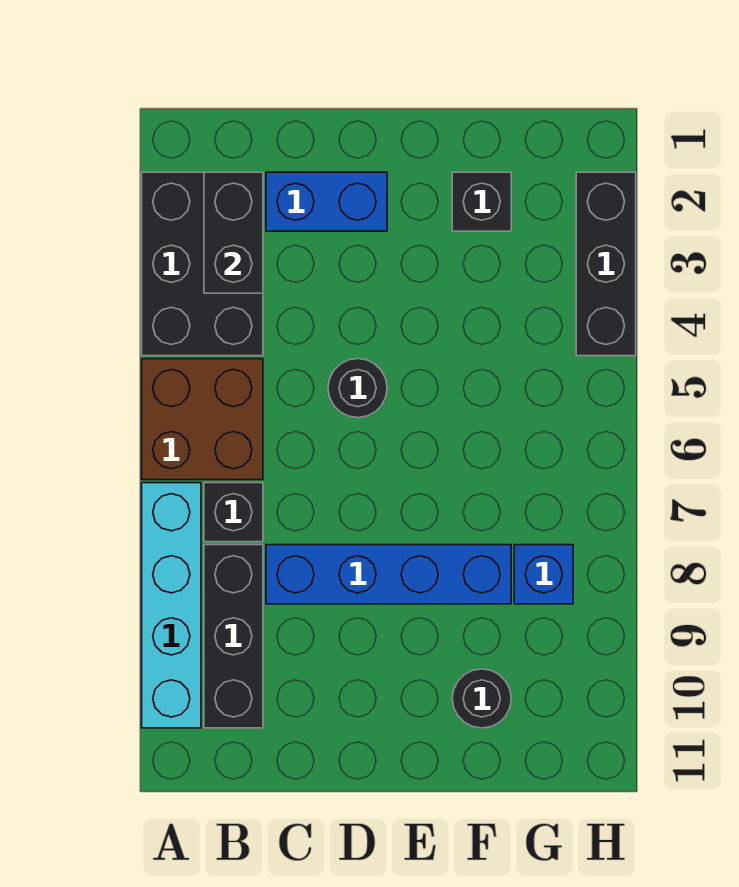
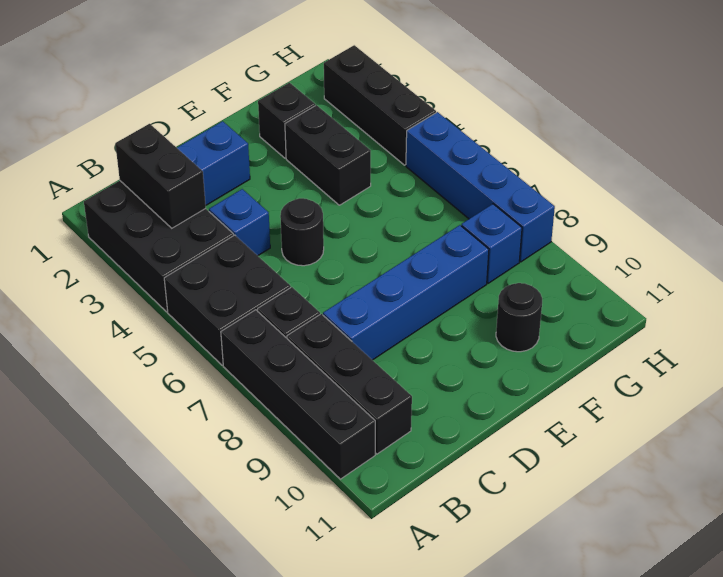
brown 2x2 brick [142,359,263,480] -> black 2x2 brick [164,235,291,365]
cyan 1x4 brick [142,483,201,728] -> black 1x4 brick [221,310,375,479]
none -> blue 1x1 brick [209,189,270,256]
none -> black 1x2 brick [285,105,371,205]
none -> blue 1x4 brick [406,112,555,262]

